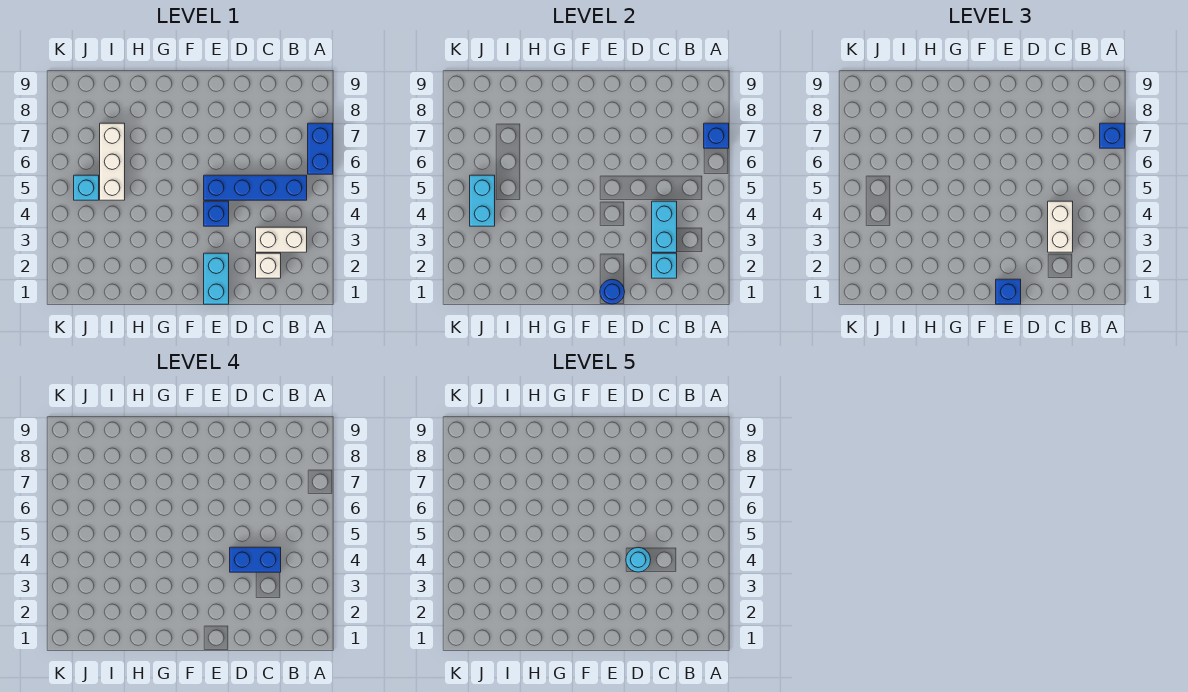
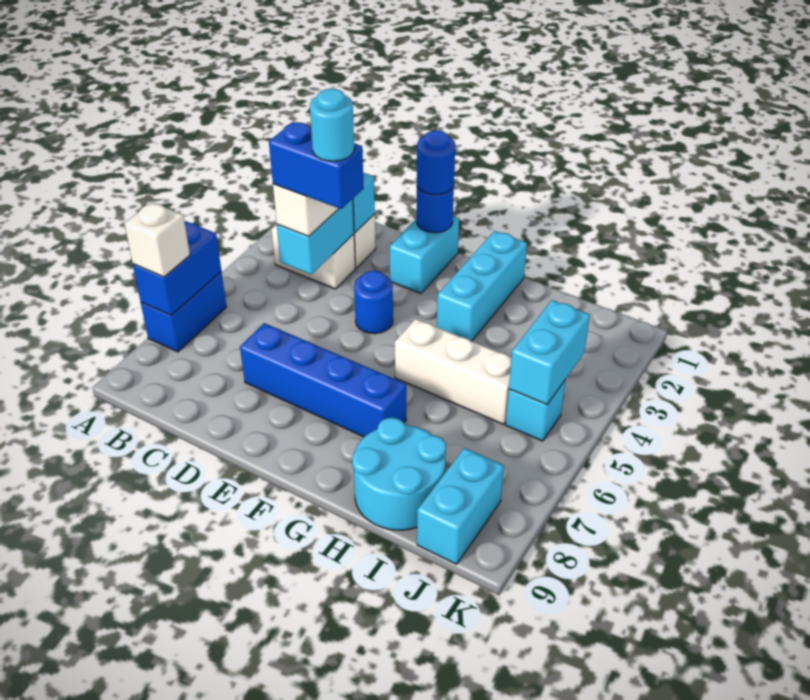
blue 1x1 brick [704,123,729,148] -> blue 1x2 brick [133,221,221,316]
blue 1x1 brick [1100,123,1125,148] -> white 1x1 brick [124,202,190,277]
blue 1x4 brick [204,175,307,200] -> blue 1x4 brick moved to [240,323,406,437]
blue 1x1 brick [996,279,1021,304] -> blue 1x1 round brick [417,130,455,195]
blue 1x1 brick [204,201,229,226] -> blue 1x1 round brick [354,271,393,334]
none -> cyan 1x3 brick [437,231,527,341]
none -> cyan 2x2 round brick [352,418,446,530]
white 1x3 brick [100,123,125,200] -> white 1x3 brick turned to [395,319,512,424]
none -> cyan 1x2 brick [417,448,504,564]

